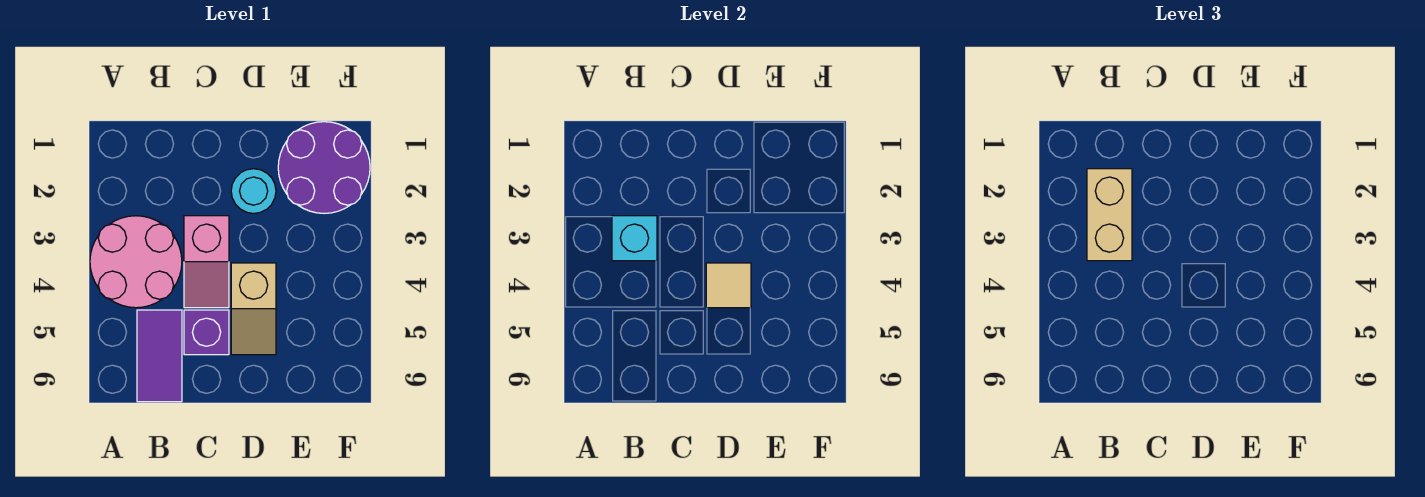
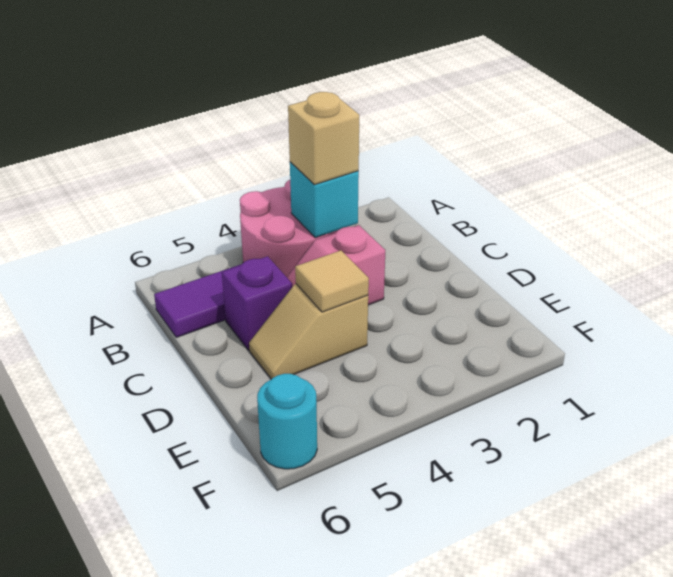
tan 1x2 brick [1087,169,1132,261] -> tan 1x1 brick [288,92,359,185]
cyan 1x1 round brick [231,169,276,213] -> cyan 1x1 round brick moved to [257,374,317,469]
purple 2x2 round brick [278,122,370,213] -> none

